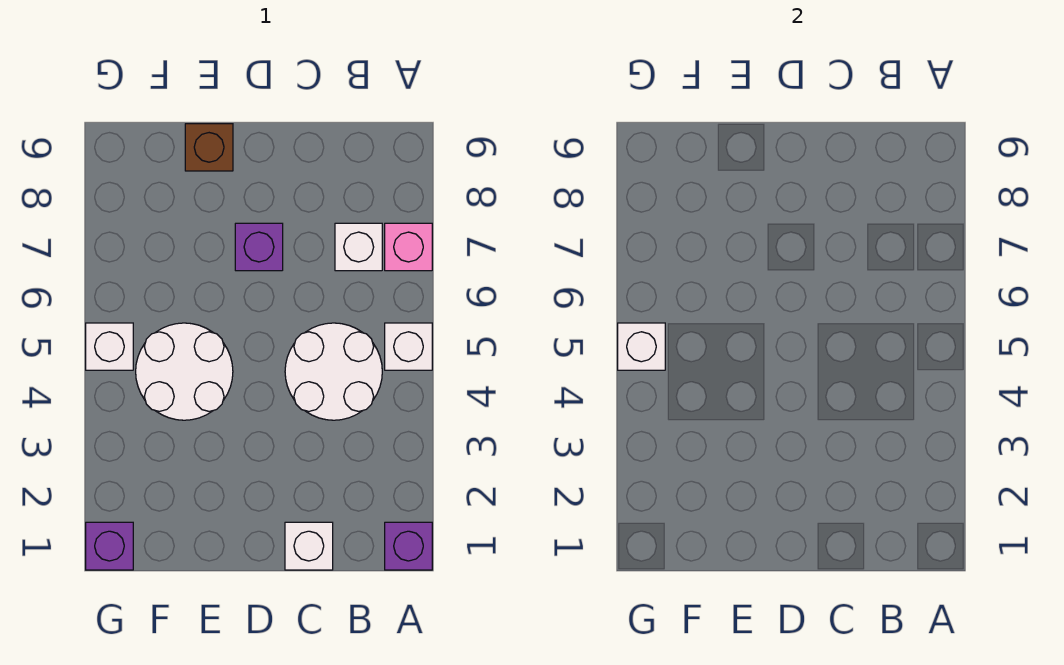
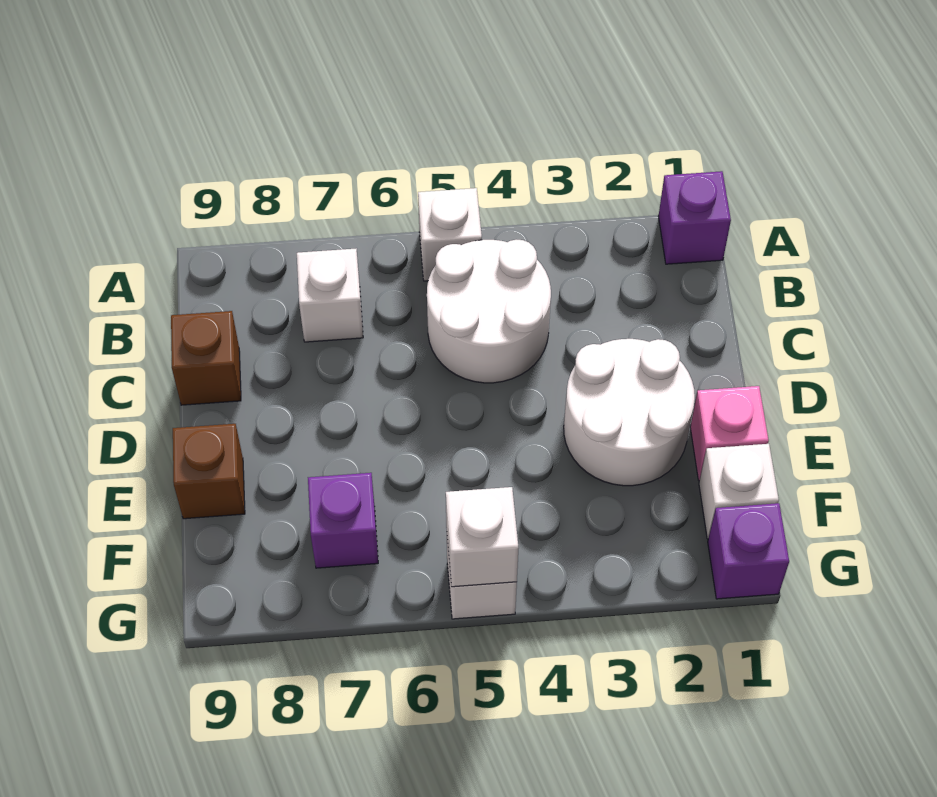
pink 1x1 brick [385,223,432,271] -> pink 1x1 brick moved to [690,386,769,480]
white 1x1 brick [285,522,333,570] -> white 1x1 brick moved to [699,444,779,539]
none -> brown 1x1 brick [171,311,241,405]
purple 1x1 brick [235,223,283,271] -> purple 1x1 brick moved to [308,473,378,568]
white 2x2 round brick [136,323,233,420] -> white 2x2 round brick moved to [564,339,695,486]

